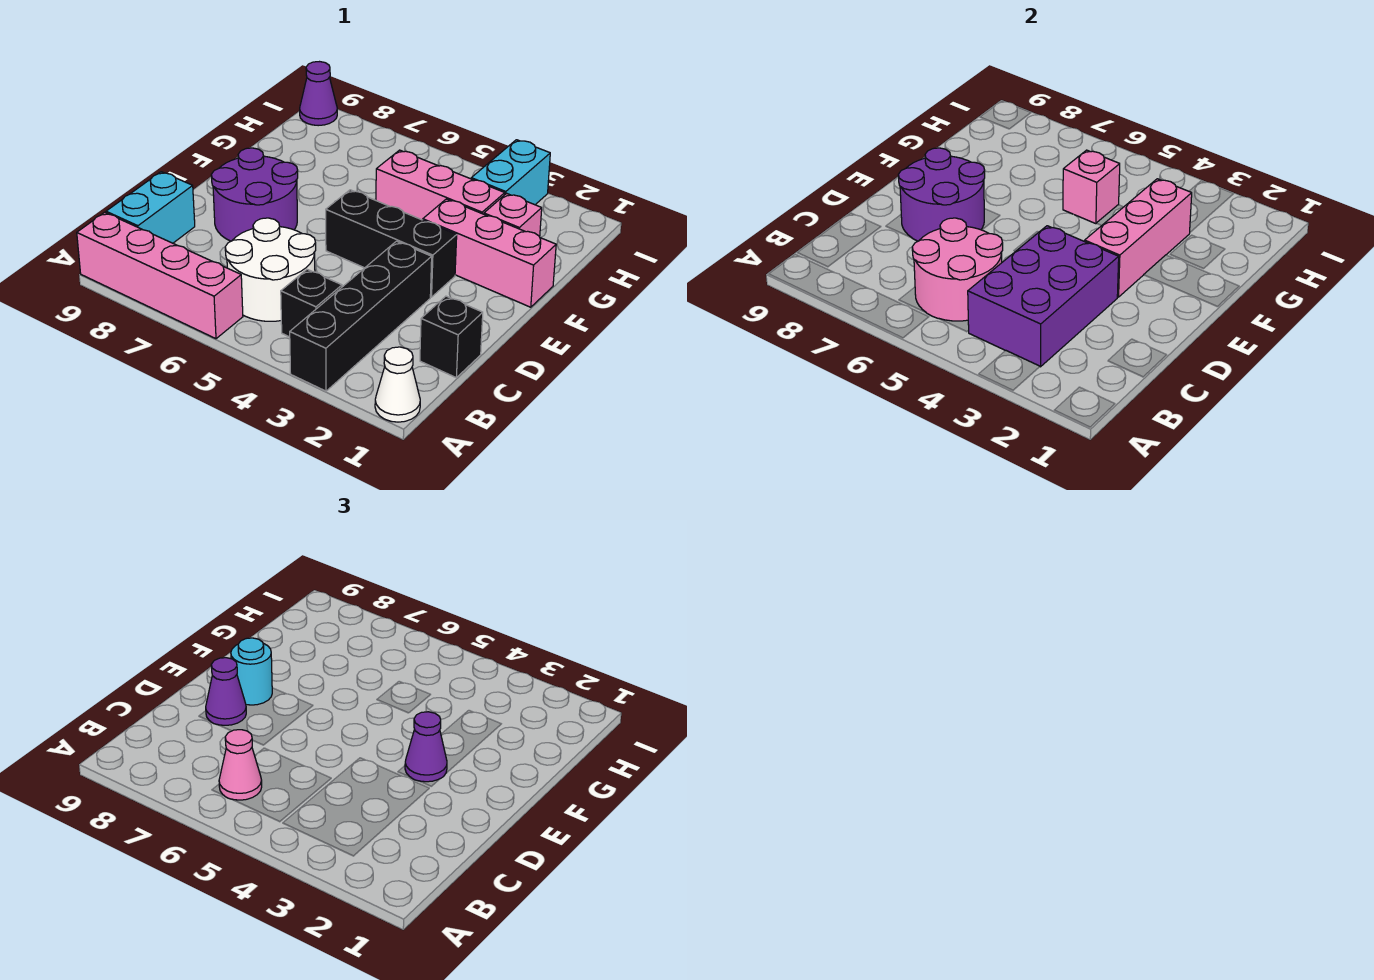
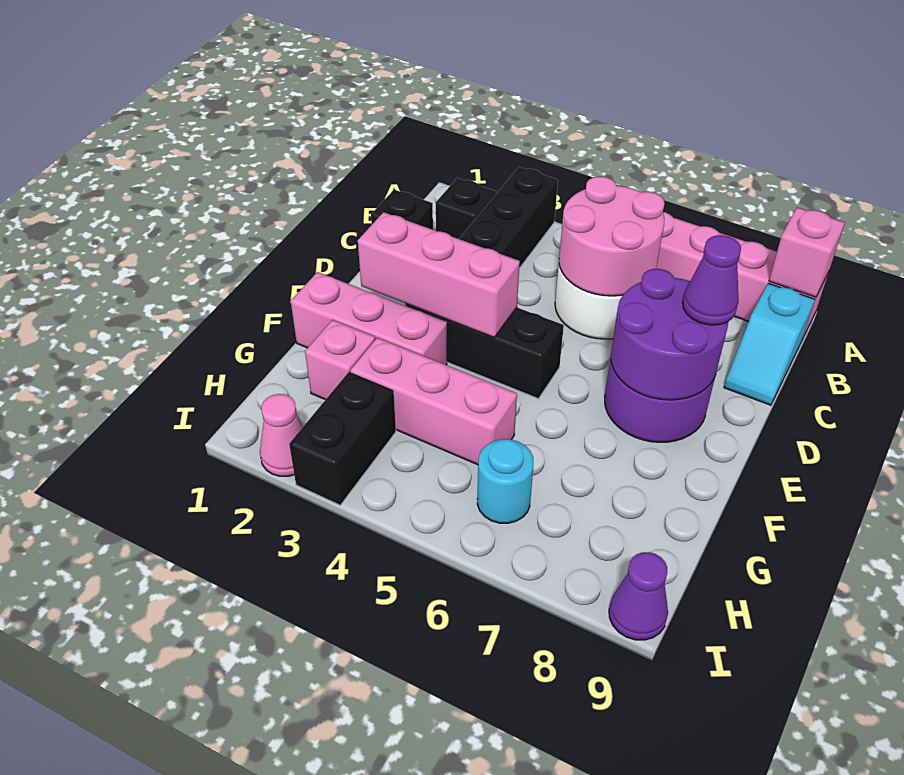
white 1x1 cone [375,347,420,422] -> none
purple 2x3 brick [968,226,1119,367] -> none
black 1x1 brick [281,269,342,337] -> black 1x1 brick moved to [436,178,496,239]
pink 1x1 cone [219,730,262,800] -> pink 1x1 cone moved to [260,394,303,476]
cyan 1x2 brick [106,172,195,243] -> cyan 1x2 slope [724,283,815,405]
pink 1x3 brick [1085,179,1192,297] -> pink 1x3 brick turned to [358,212,520,337]
purple 1x1 cone [405,712,447,782] -> none
cyan 1x1 round brick [231,638,272,705] -> cyan 1x1 round brick moved to [477,439,533,523]
pink 1x1 brick [1063,150,1120,224] -> pink 1x1 brick moved to [769,207,845,297]
cyan 1x2 brick [471,140,550,205] -> black 1x2 brick [289,372,396,505]

